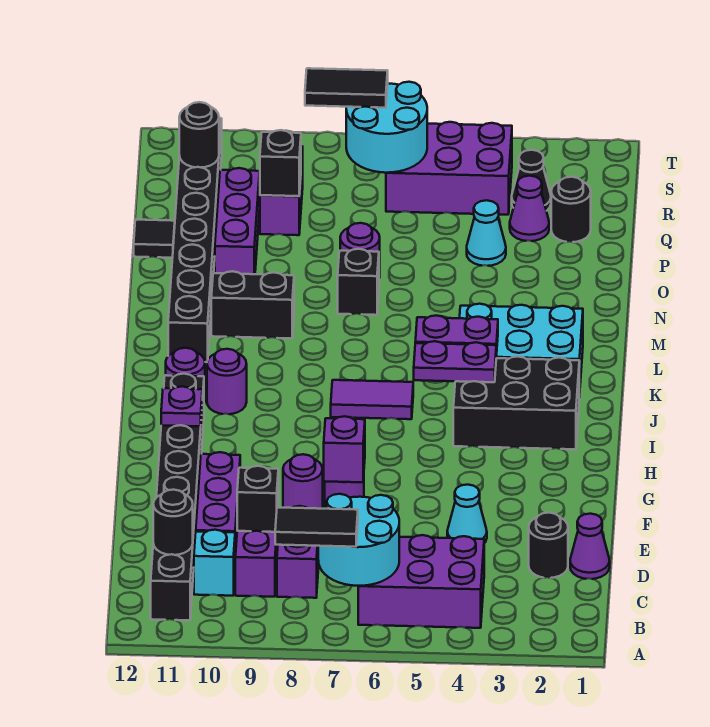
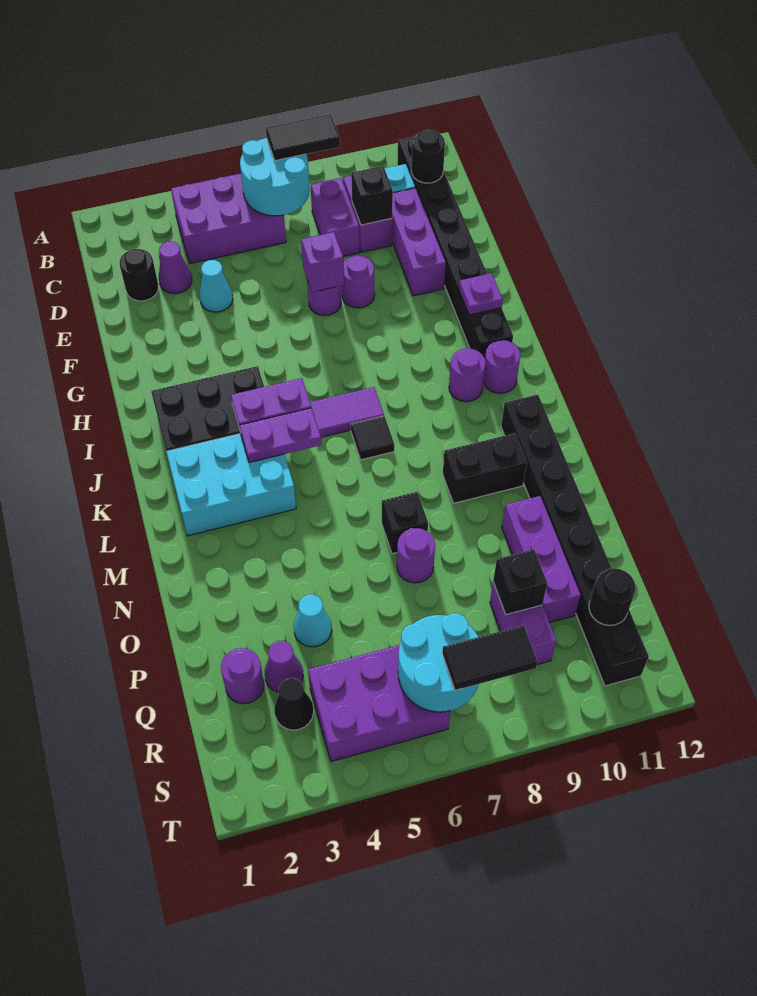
purple 1x1 cone [570,514,610,579] -> purple 1x1 cone moved to [159,241,192,294]
black 1x1 tile [134,220,175,258] -> black 1x1 tile moved to [351,416,394,460]
black 1x1 round brick [551,177,591,242] -> purple 1x1 round brick [221,648,264,704]

